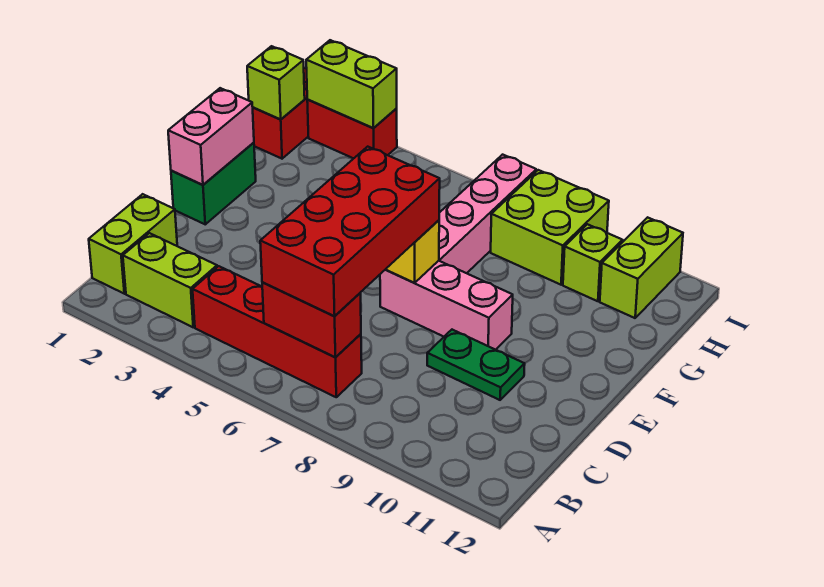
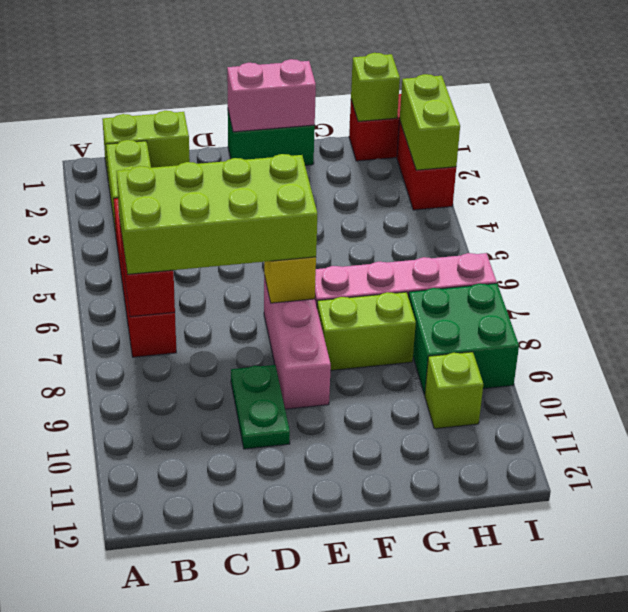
red 2x4 brick [260,147,440,316] -> lime 2x4 brick [116,154,317,274]
lime 2x2 brick [491,170,609,285] -> green 2x2 brick [409,283,519,395]
lime 1x2 brick [600,217,683,318] -> lime 1x2 brick moved to [317,292,416,370]

